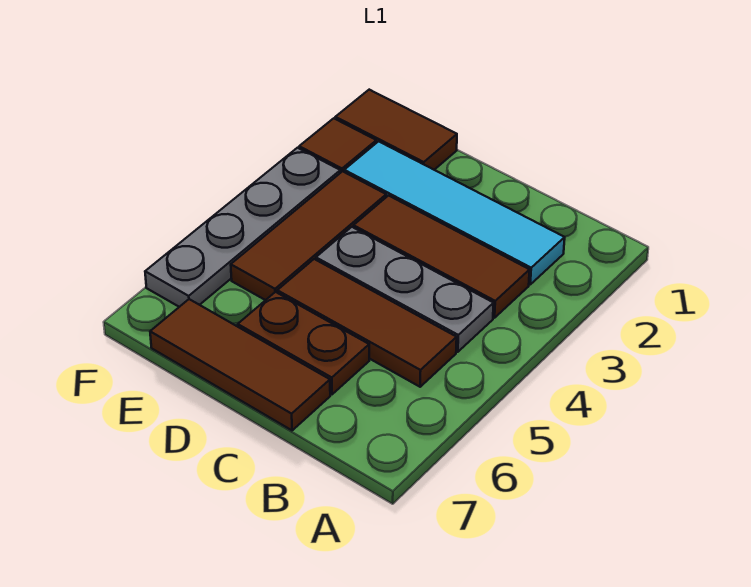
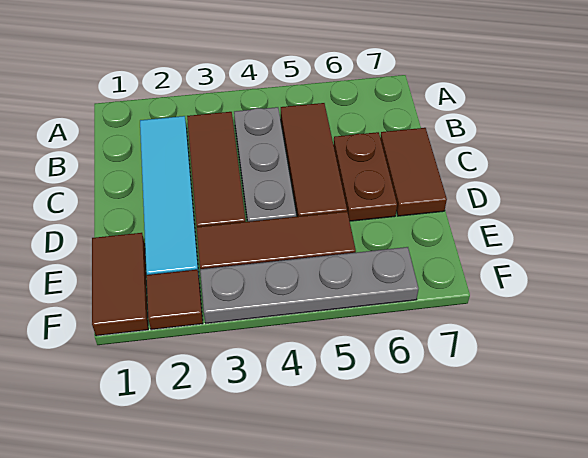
brown 1x3 tile [150,299,330,430] -> brown 1x2 tile [380,128,447,216]

